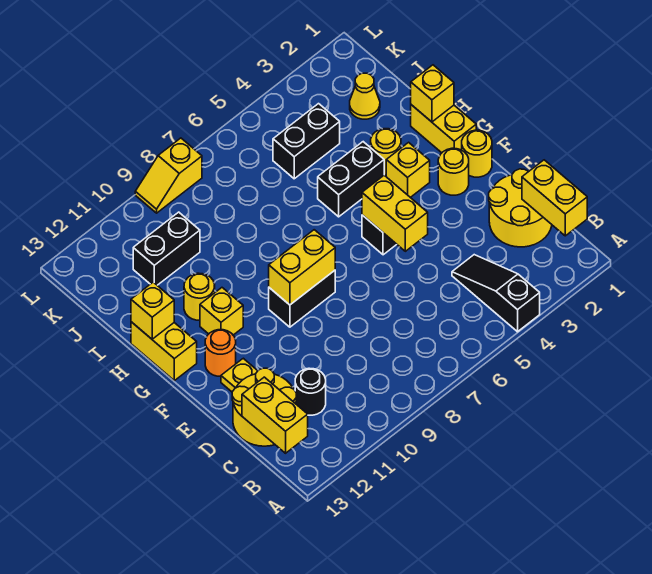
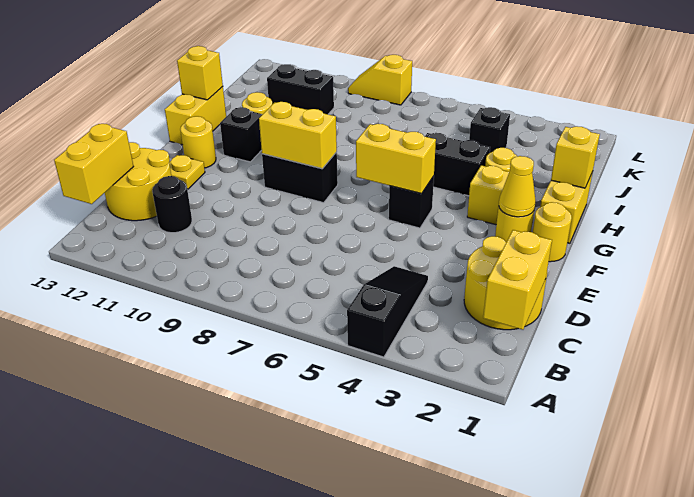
yellow 1x2 brick [362,175,428,251] -> yellow 1x2 brick turned to [356,124,436,194]
orange 1x1 round brick [205,330,236,376] -> yellow 1x1 round brick [180,116,216,168]
yellow 1x1 brick [200,288,243,335] -> black 1x1 brick [220,107,262,162]
yellow 1x1 cone [350,73,380,119] -> yellow 1x1 cone moved to [499,156,536,217]
black 1x2 brick [273,104,340,179] -> black 1x1 brick [469,107,510,153]

